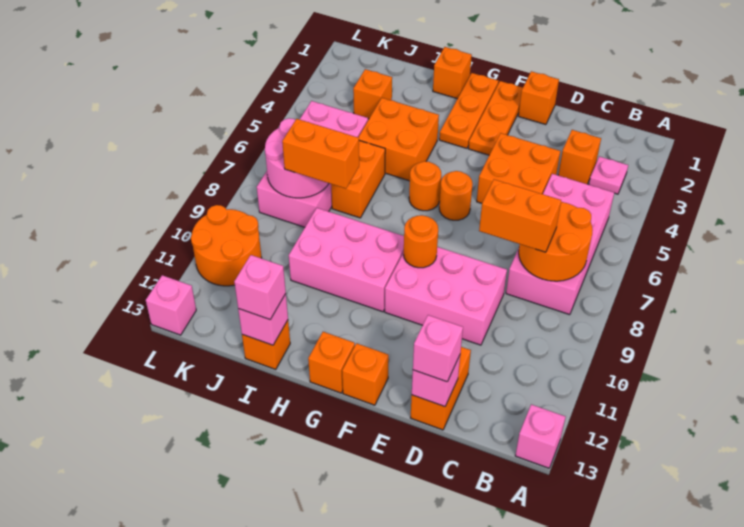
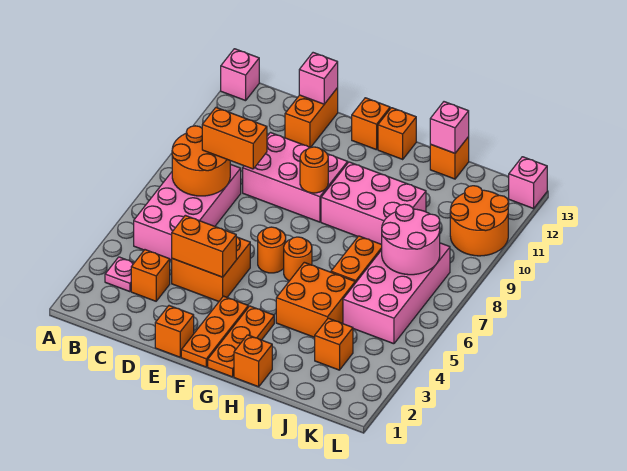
pink 1x1 brick [413,315,463,382] -> none
orange 1x2 brick [282,119,359,189] -> orange 1x2 brick moved to [172,215,236,277]
pink 1x1 brick [234,255,286,320] -> none

